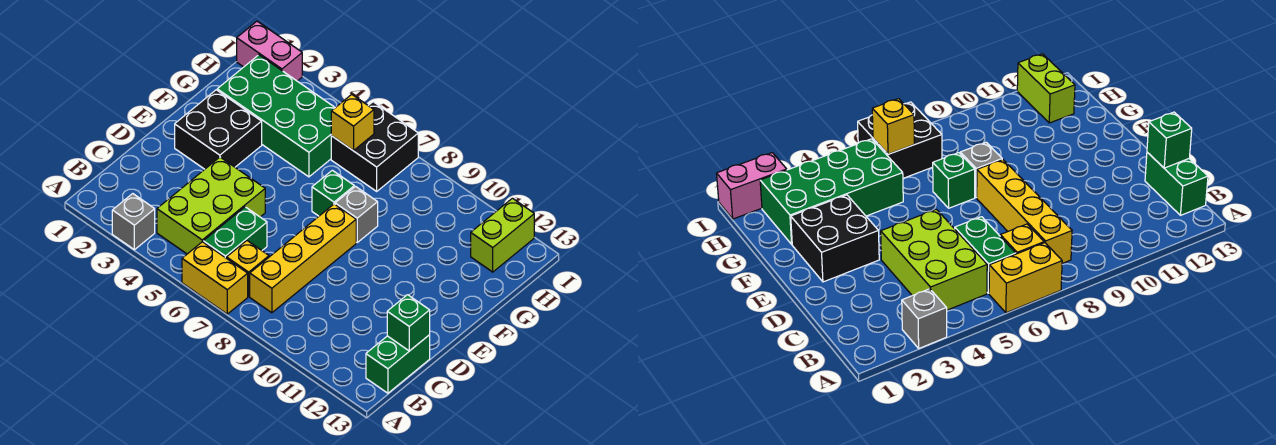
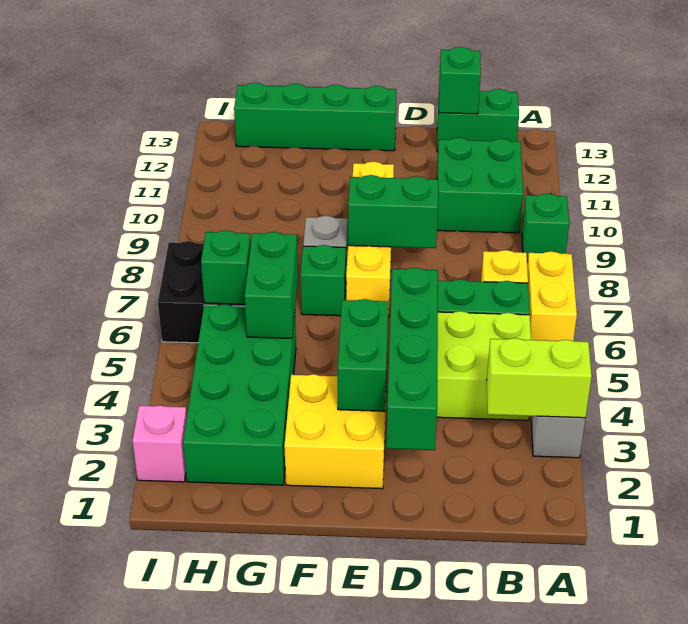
none -> green 1x1 brick [522,194,569,261]
yellow 1x4 brick [250,204,356,313] -> yellow 1x4 brick turned to [346,162,394,317]
none -> green 2x2 brick [437,138,523,233]
none -> green 1x4 brick [386,268,438,450]
none -> green 1x2 brick [348,175,438,248]
black 2x2 brick [175,90,262,169] -> yellow 2x2 brick [284,374,386,489]
none -> green 1x2 brick [338,299,389,411]
none -> green 1x4 brick [234,83,397,151]
none -> green 1x2 brick [244,232,298,338]
yellow 1x1 brick [331,94,374,151] -> green 1x1 brick [201,230,251,304]
lime 1x2 brick [471,198,534,272] -> lime 1x2 brick moved to [487,338,592,418]
pink 1x2 brick [237,21,302,81] -> pink 1x1 brick [132,405,187,482]

